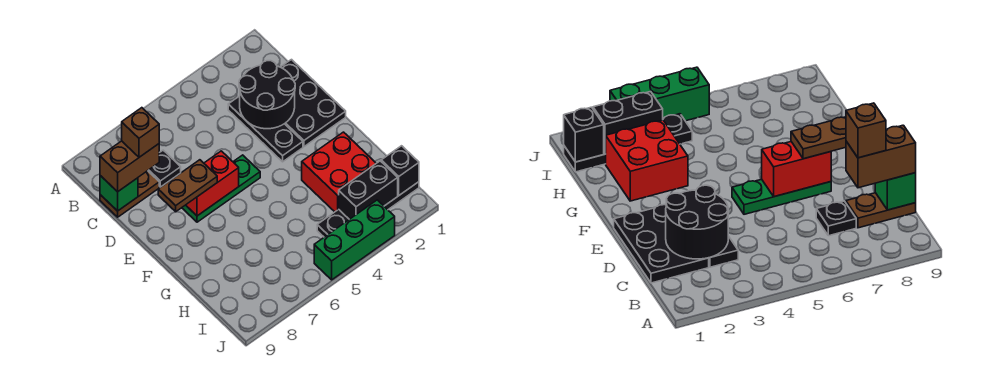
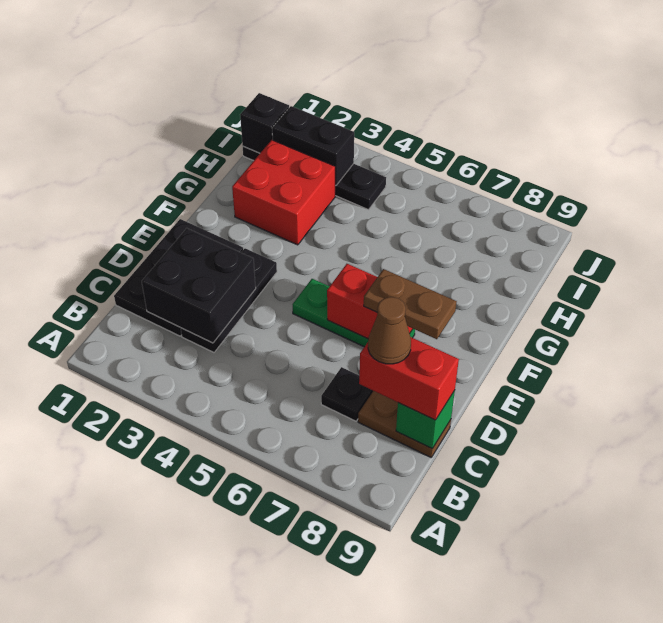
black 2x2 round brick [239,61,295,129] -> black 2x2 brick [142,228,256,343]
brown 1x2 brick [100,141,159,192] -> red 1x2 brick [359,337,459,420]
brown 1x1 brick [122,108,159,157] -> brown 1x1 cone [368,297,411,364]
green 1x3 brick [314,200,395,280] -> none

